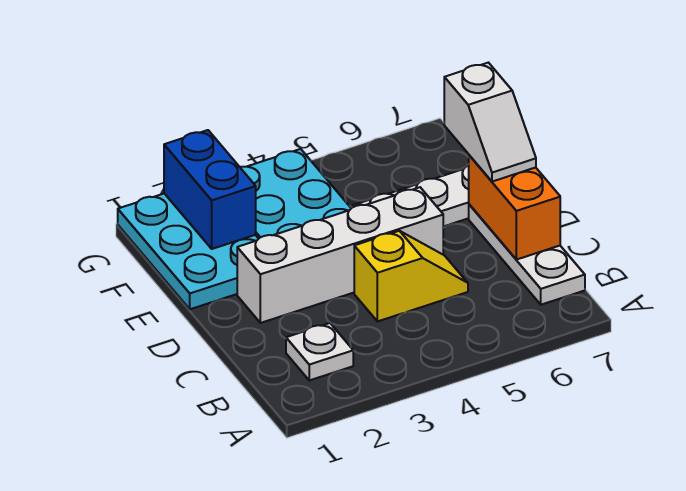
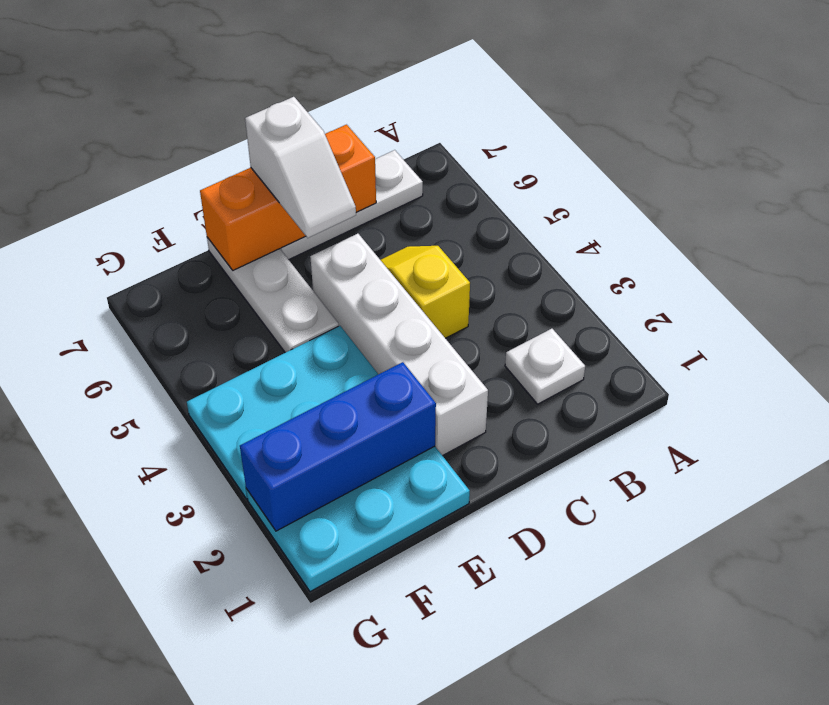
orange 1x2 brick [469,155,560,260] -> orange 1x3 brick [200,125,376,270]
white 1x2 slope [444,63,536,182] -> white 1x2 slope turned to [245,97,356,238]
blue 1x2 brick [164,130,256,249] -> blue 1x3 brick [240,362,436,531]

